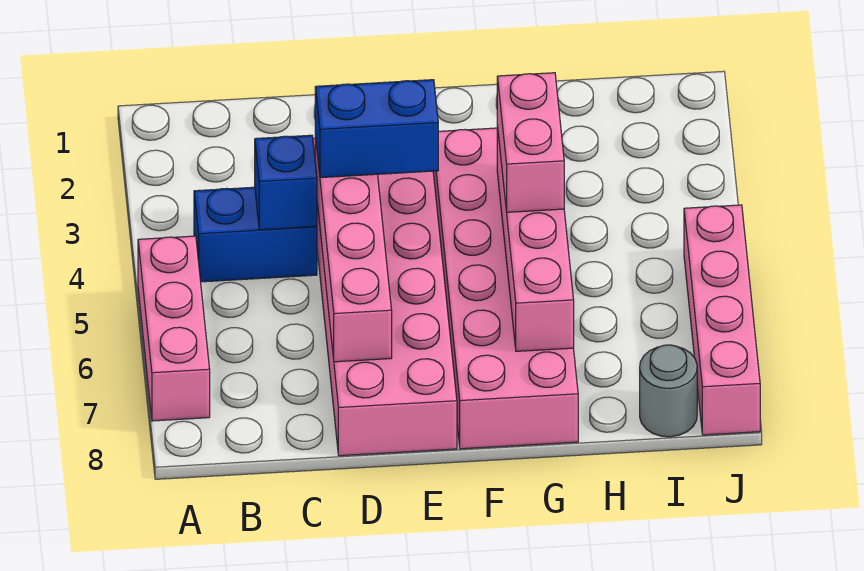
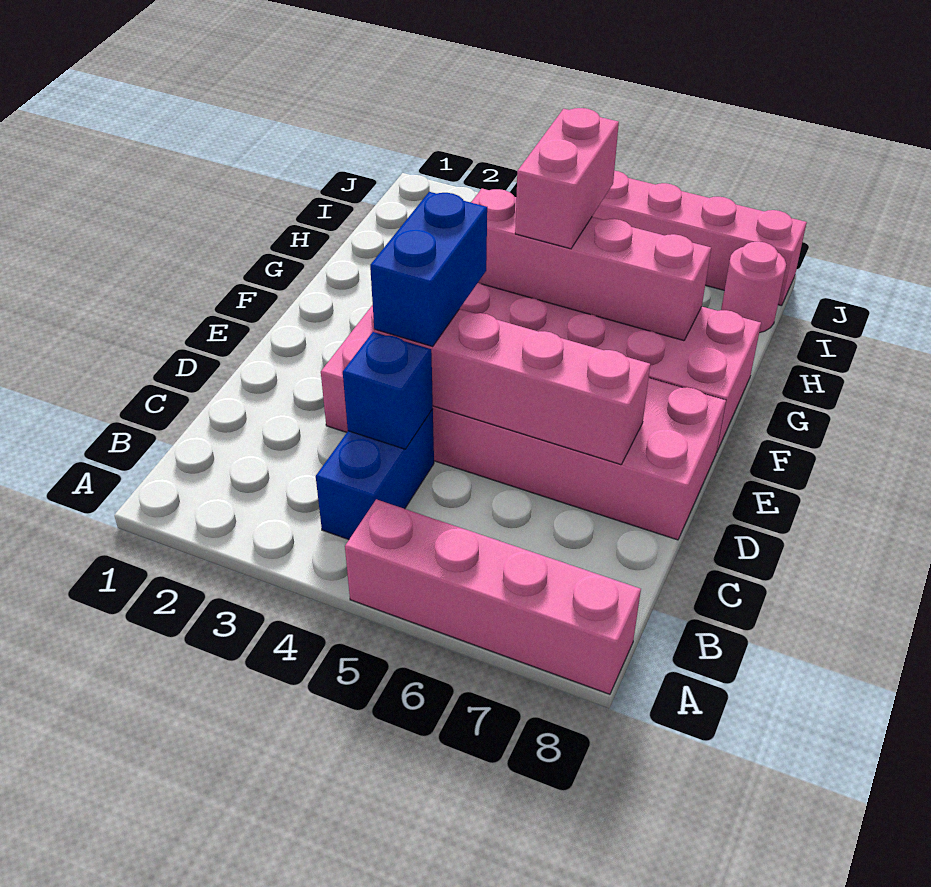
pink 1x3 brick [138,236,210,421] -> pink 1x4 brick [345,499,641,694]
pink 1x2 brick [497,73,564,212] -> pink 1x2 brick turned to [515,108,619,249]
grey 1x1 round brick [640,345,697,437] -> pink 1x1 round brick [721,242,786,333]

